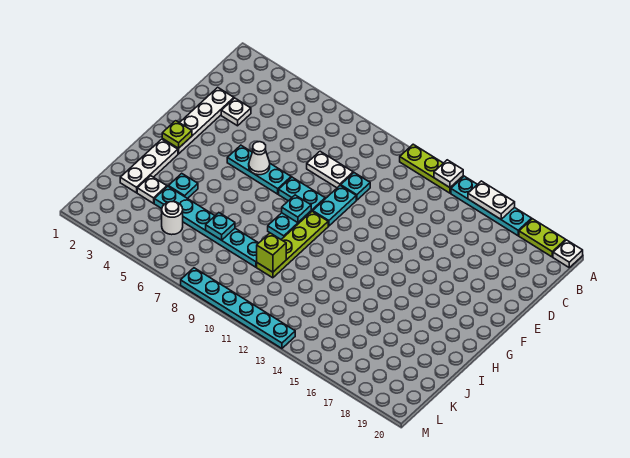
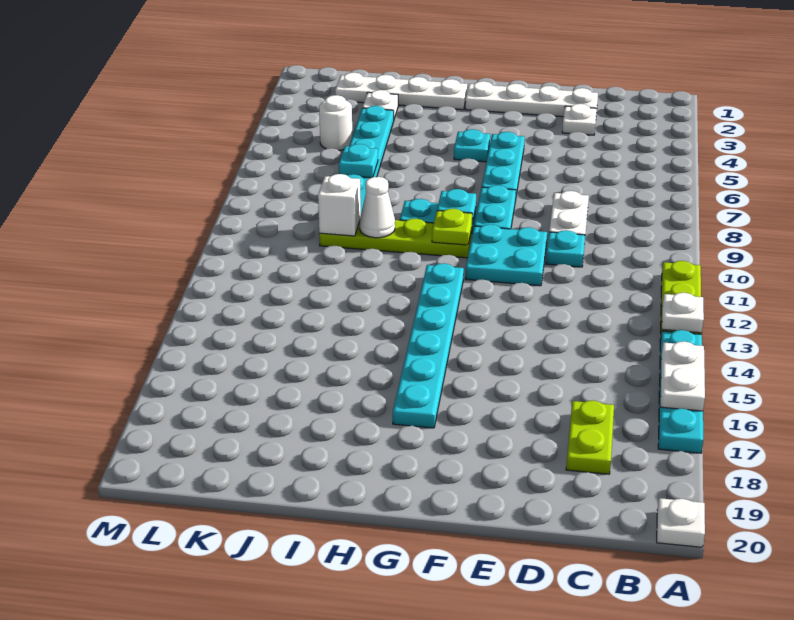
lime 1x2 plate [519,219,566,257] -> lime 1x2 plate moved to [566,400,614,474]
cyan 1x2 plate [313,185,356,226] -> cyan 2x2 plate [465,224,547,286]
white 1x1 cone [249,142,270,175] -> white 1x1 cone moved to [360,177,395,238]
lime 1x1 plate [162,121,192,148] -> lime 1x1 plate moved to [432,209,472,245]
white 1x3 plate [120,139,178,193] -> white 1x4 plate [335,73,467,110]
cyan 1x1 plate [168,173,198,199] -> cyan 1x1 plate moved to [454,129,490,162]
lime 1x1 brick [257,233,286,272] -> white 1x1 brick [318,174,361,236]
cyan 1x6 plate [181,268,295,348] -> cyan 1x6 plate moved to [393,263,464,428]

